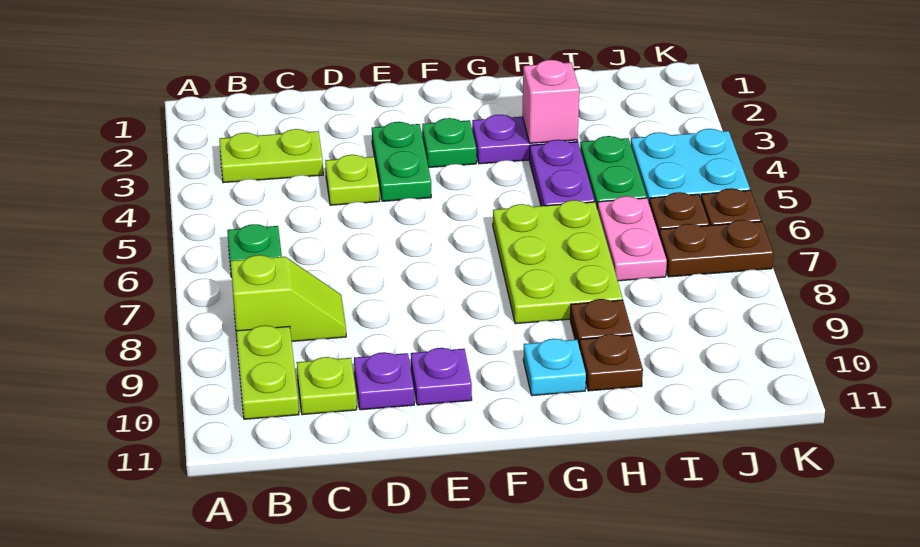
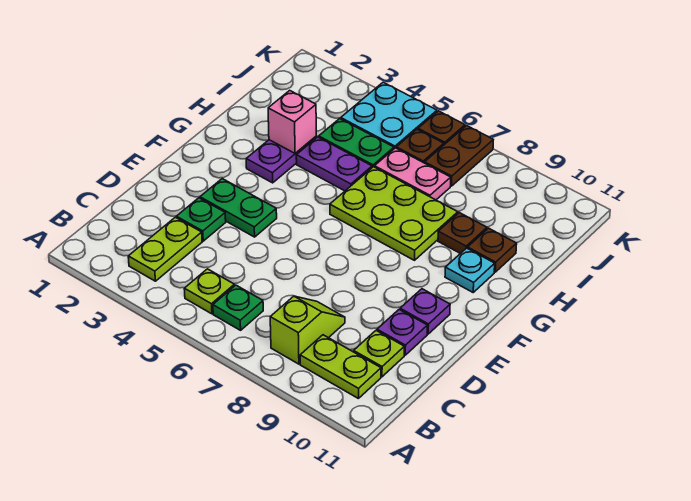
lime 1x1 plate [325,155,380,205] -> lime 1x1 plate moved to [184,269,234,314]
green 1x1 plate [422,118,476,168] -> green 1x1 plate moved to [176,198,226,241]

